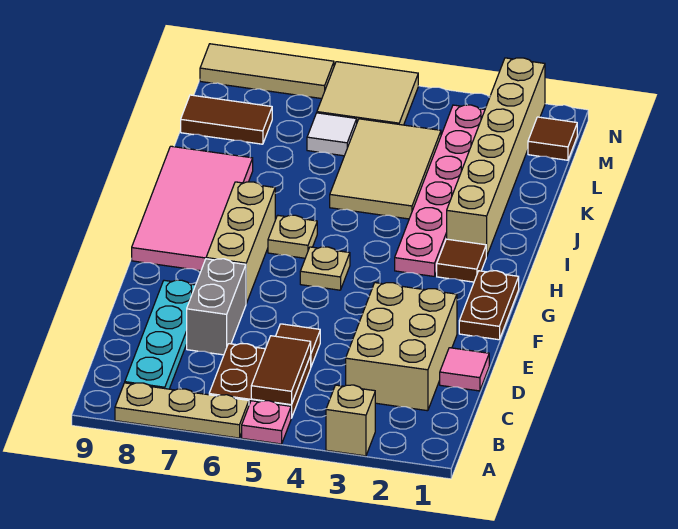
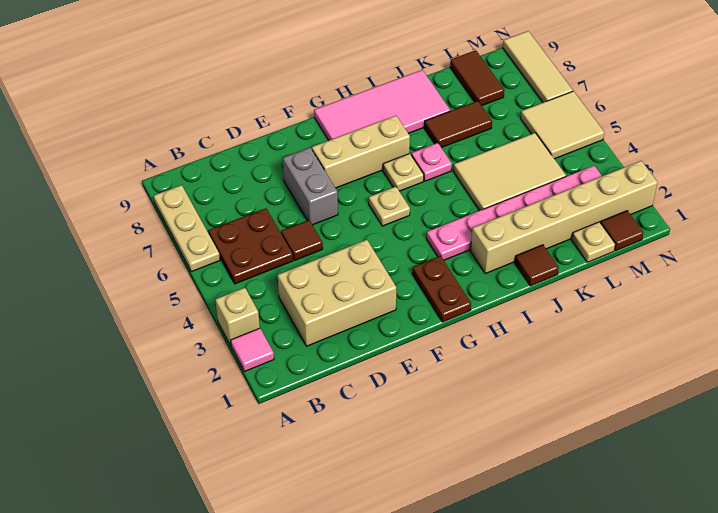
pink 1x1 plate [242,401,291,444] -> pink 1x1 plate moved to [411,143,452,181]
brown 1x2 tile [251,336,311,405] -> brown 1x2 tile moved to [424,101,492,148]
cyan 1x4 plate [125,280,195,389] -> none
pink 1x1 tile [440,348,489,391] -> pink 1x1 tile moved to [231,328,274,372]
grey 1x2 brick [187,259,246,355] -> grey 1x2 brick turned to [283,147,338,225]
brown 1x2 plate [459,271,519,340] -> brown 1x2 plate turned to [412,256,471,322]
brown 1x1 tile [437,239,486,282] -> brown 1x1 tile moved to [515,245,559,286]
none -> tan 1x1 plate [572,222,615,262]
white 1x1 tile [307,113,357,156] -> none

